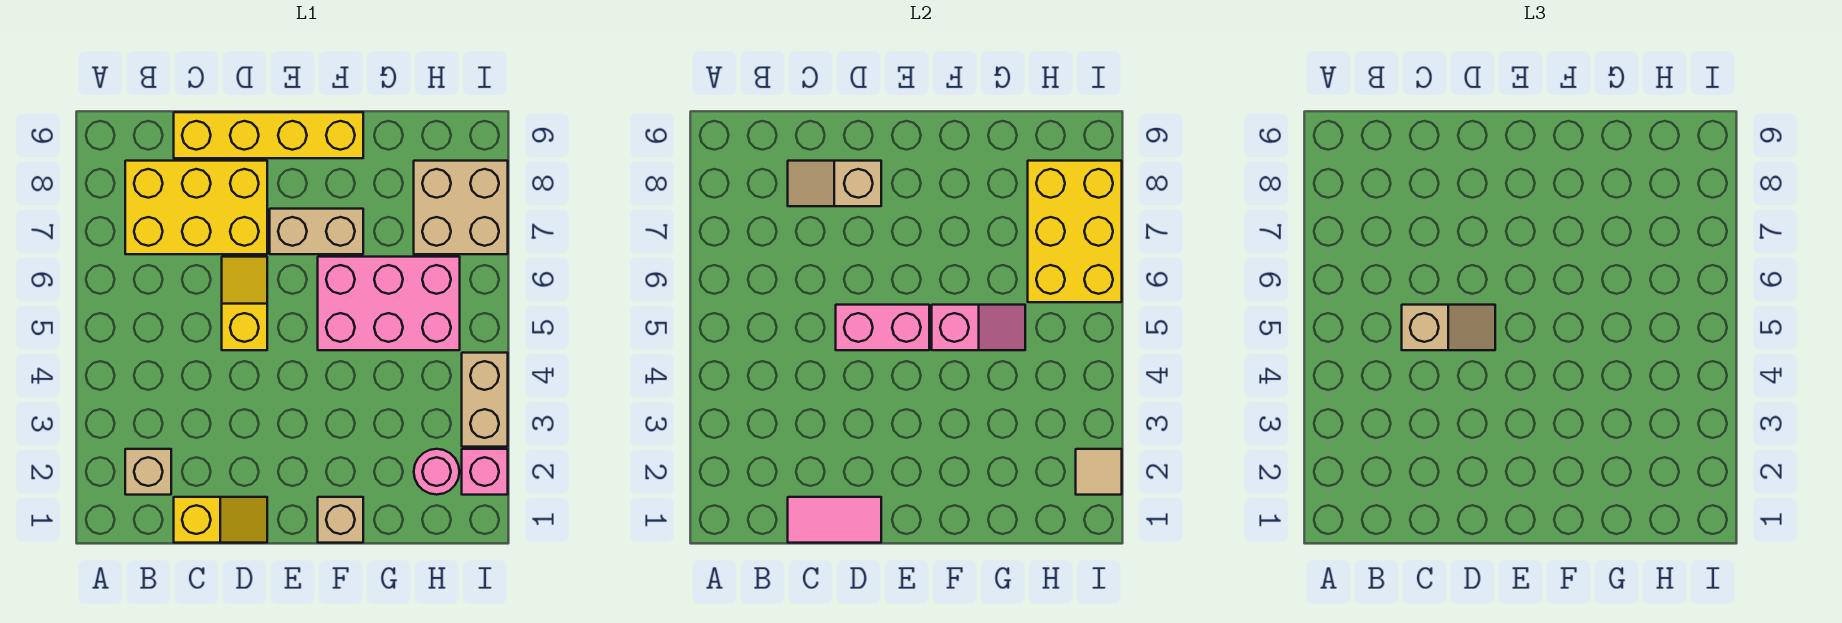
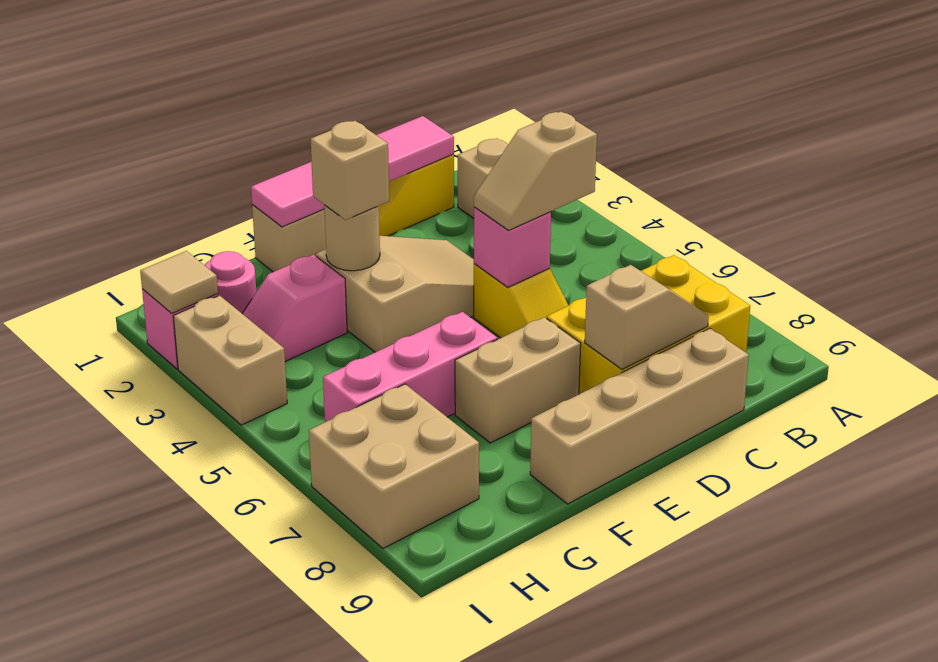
pink 1x2 tile [788,497,881,543] -> pink 1x4 tile [251,116,454,227]
yellow 1x4 brick [174,112,363,158] -> tan 1x4 brick [530,328,749,504]
none -> tan 2x3 slope [316,236,474,352]
pink 1x2 brick [836,305,929,350] -> pink 1x1 brick [474,207,551,287]
none -> tan 1x1 round brick [324,205,380,271]
none -> tan 1x1 brick [310,121,389,220]
pink 2x3 brick [318,257,460,350] -> pink 1x3 brick [323,312,497,422]
pink 1x2 slope [932,305,1025,350] -> pink 1x2 slope moved to [242,255,347,362]
yellow 2x3 brick [1028,161,1122,302] -> none

